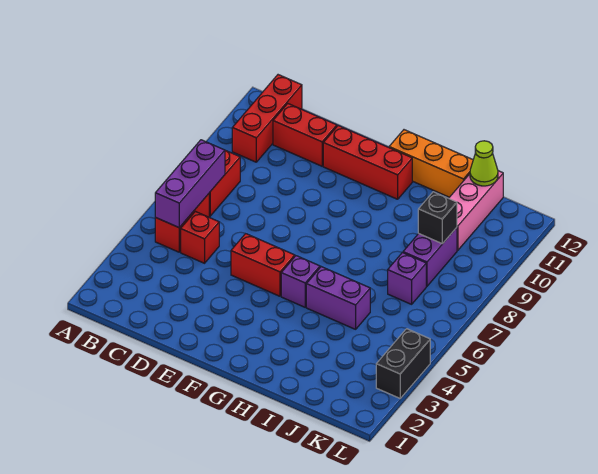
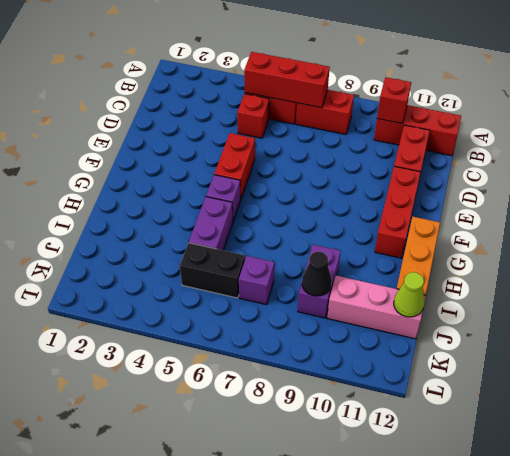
purple 1x3 brick [155,140,225,228] -> red 1x3 brick [244,52,330,108]
none -> red 1x1 brick [377,77,411,124]
purple 1x2 brick [403,228,457,286] -> purple 1x2 brick turned to [298,245,341,318]
black 1x1 brick [418,192,457,244] -> black 1x1 cone [302,252,332,296]
black 1x2 brick [376,329,430,398] -> black 1x2 brick moved to [180,243,245,298]

